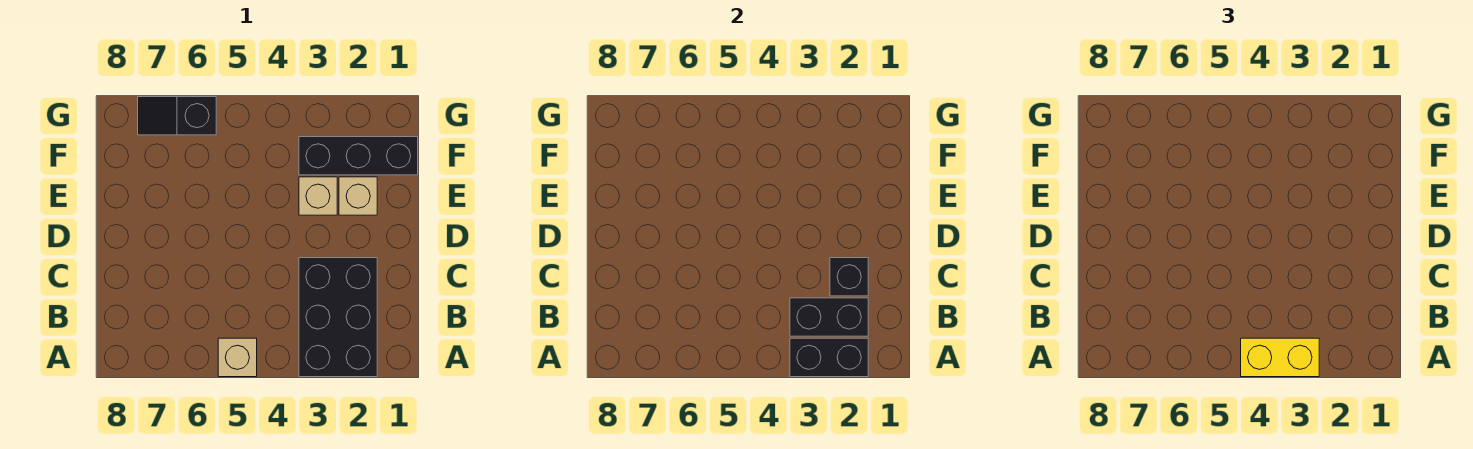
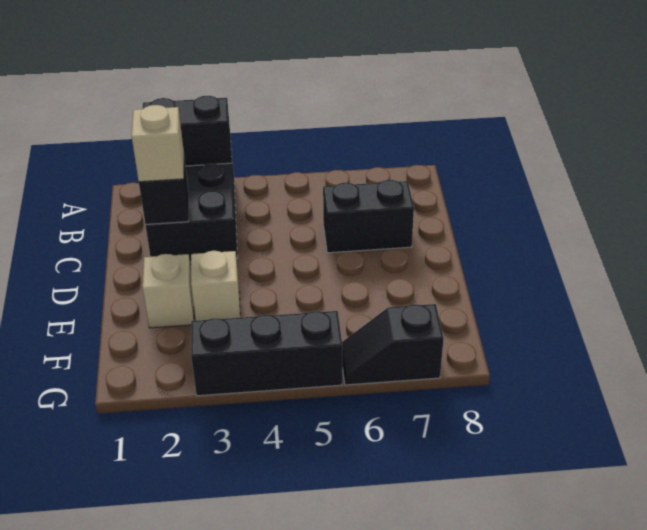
yellow 1x2 brick [1241,338,1319,377] -> none
tan 1x1 brick [218,338,257,377] -> tan 1x1 brick moved to [132,105,184,182]
black 1x2 brick [790,298,868,336] -> black 1x2 brick moved to [323,180,414,253]
black 1x3 brick [299,137,418,175] -> black 1x3 brick moved to [191,311,342,396]
black 1x2 slope [138,97,216,135] -> black 1x2 slope turned to [342,304,444,385]

